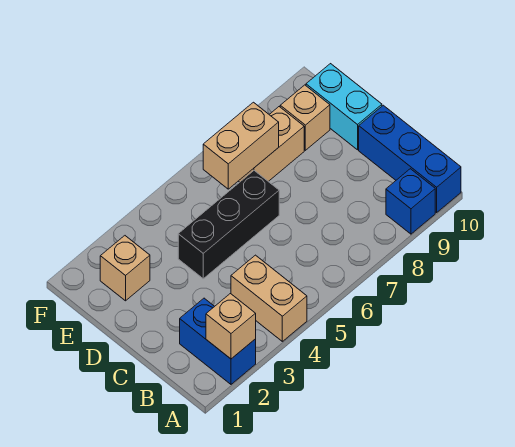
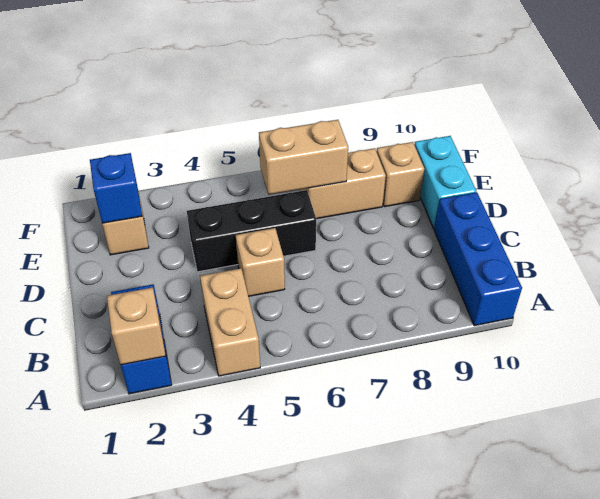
blue 1x1 brick [386,169,435,234] -> blue 1x1 brick moved to [90,153,142,223]
none -> tan 1x1 brick [236,228,285,296]

